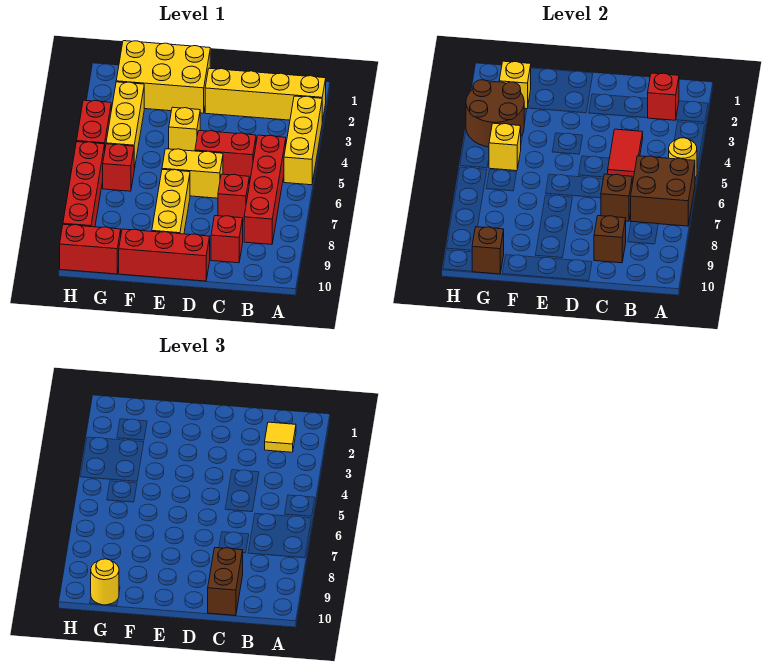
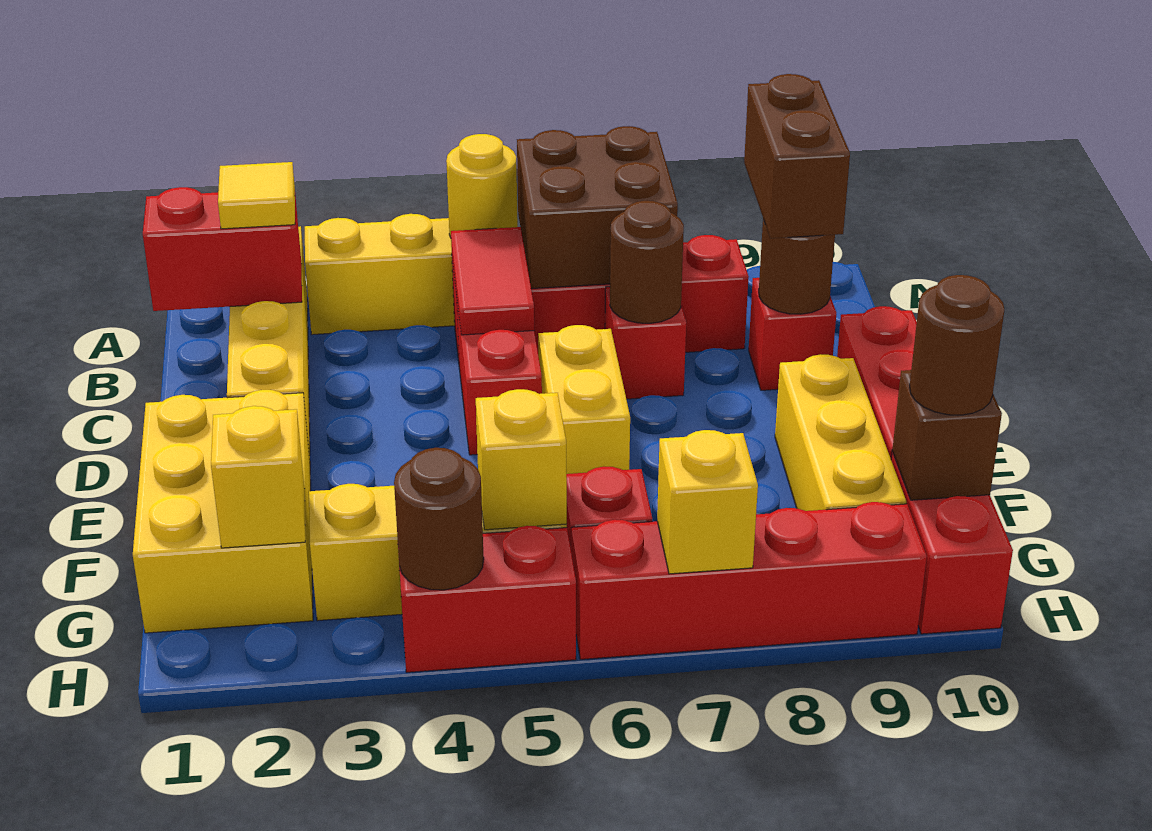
red 1x1 brick [648,73,679,120] -> red 1x2 brick [143,187,302,311]
red 1x2 tile [608,129,643,180] -> red 1x2 tile turned to [451,227,534,335]
brown 1x1 brick [601,174,632,221] -> brown 1x1 round brick [610,201,684,323]
brown 1x1 brick [594,216,626,263] -> brown 1x1 round brick [759,219,835,314]
brown 1x2 brick [208,548,243,616] -> brown 1x2 brick turned to [744,74,850,238]
yellow 1x1 brick [169,107,200,151] -> yellow 1x1 brick moved to [657,430,758,574]
yellow 1x3 brick [152,169,190,234] -> yellow 1x3 brick turned to [775,354,906,511]
brown 2x2 round brick [466,80,524,147] -> brown 1x1 round brick [394,448,484,590]
yellow 1x1 round brick [91,559,119,605] -> brown 1x1 round brick [910,275,1004,415]

